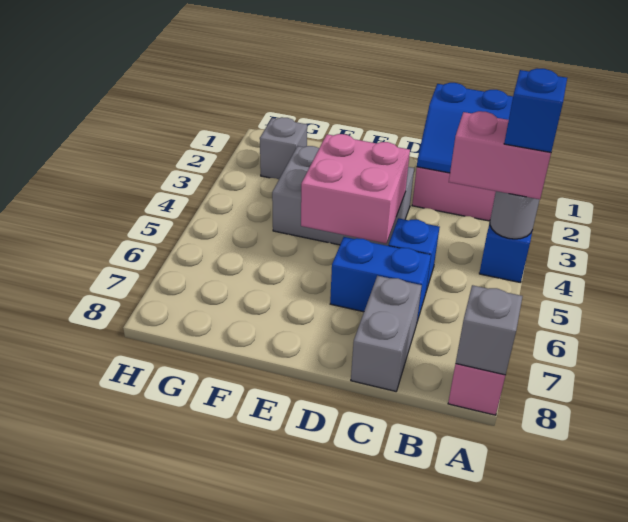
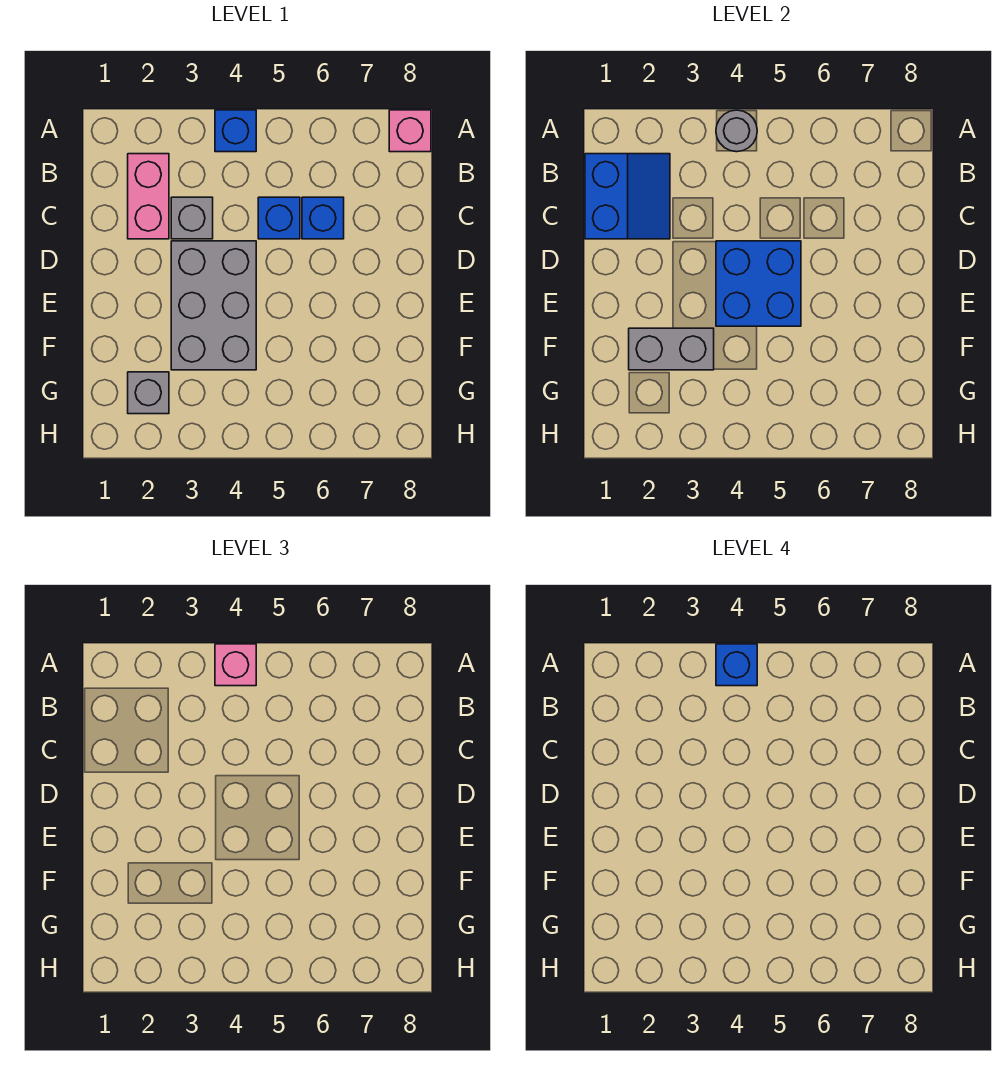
pink 1x2 brick [449,111,551,199] -> pink 1x1 brick [215,644,256,686]
grey 1x1 brick [456,285,523,375] -> grey 1x1 brick moved to [171,197,213,239]
blue 1x2 brick [330,237,431,321] -> blue 1x1 brick [302,197,344,239]
grey 1x2 brick [351,276,422,391] -> grey 1x2 brick moved to [629,328,714,370]
pink 2x2 brick [301,134,410,243] -> blue 2x2 brick [716,241,801,326]

